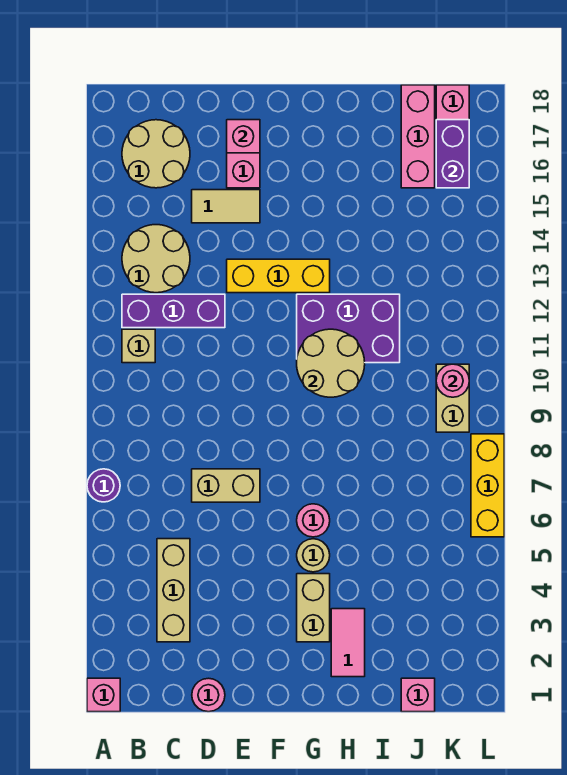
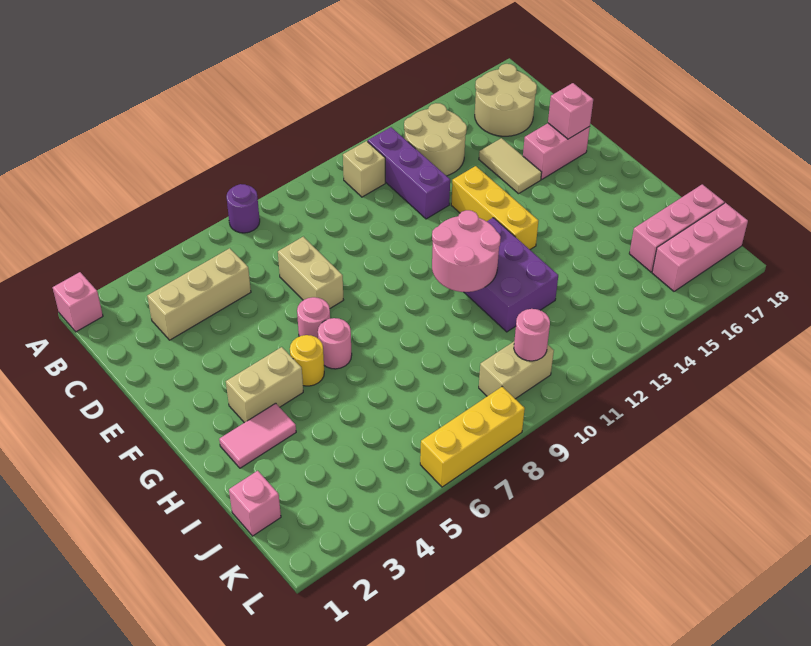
pink 1x1 round brick [192,678,225,712] -> pink 1x1 round brick moved to [297,297,330,338]
tan 1x1 round brick [297,539,330,572] -> yellow 1x1 round brick [290,335,324,386]
tan 2x2 round brick [297,329,365,397] -> pink 2x2 round brick [432,210,501,292]
purple 1x2 brick [436,120,469,188] -> none

